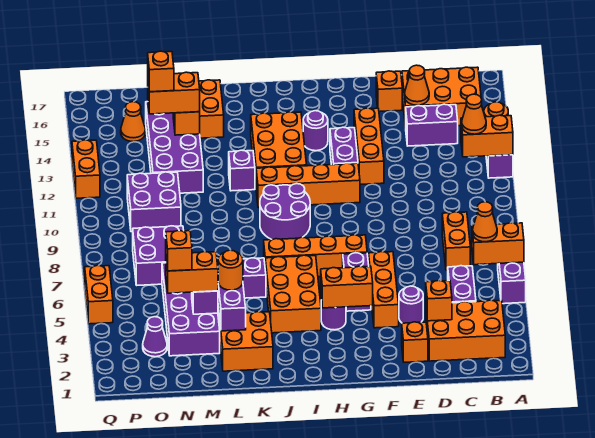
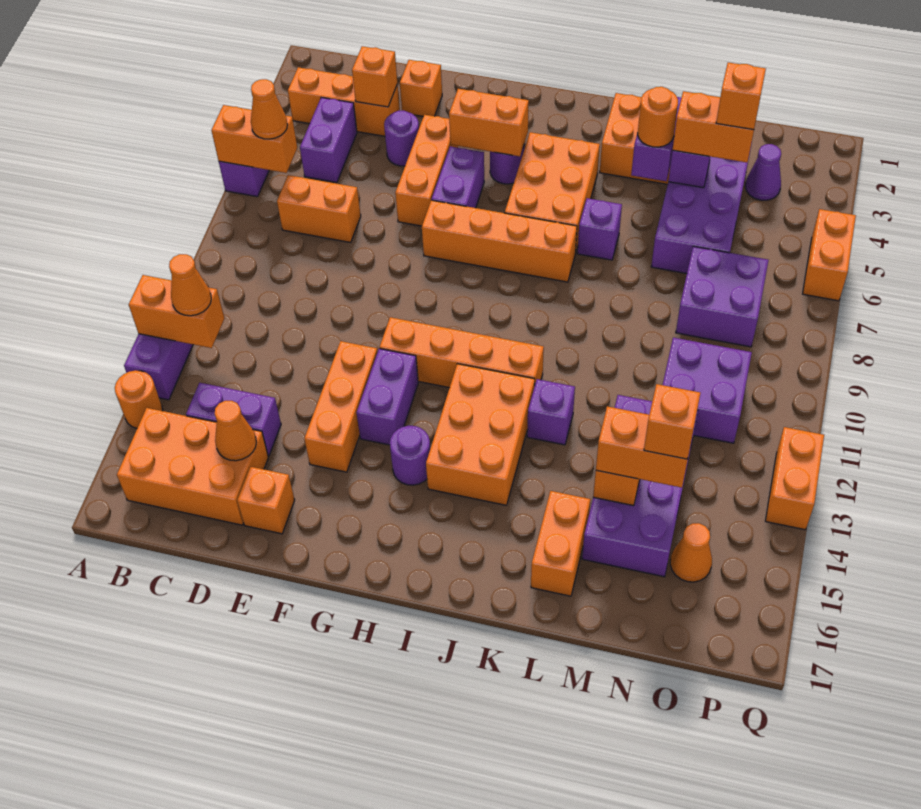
orange 2x3 brick [426,300,505,361] -> orange 1x3 brick [288,67,400,136]
orange 1x2 brick [442,212,470,270] -> orange 1x2 brick turned to [277,175,361,242]
purple 2x2 round brick [260,184,310,240] -> none

